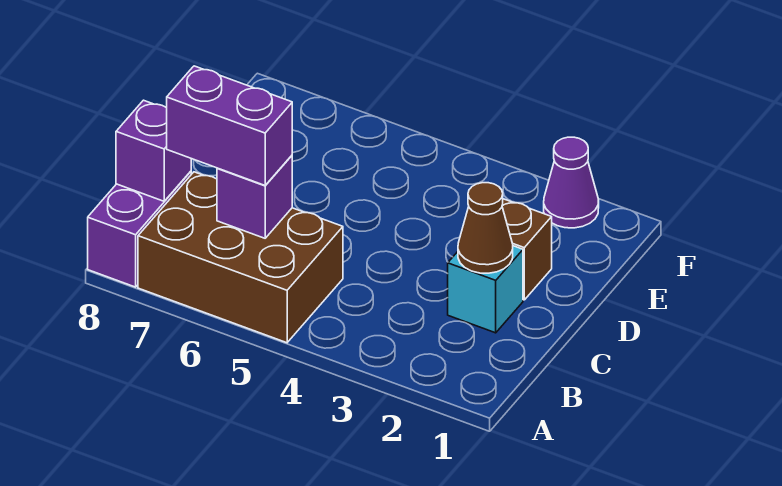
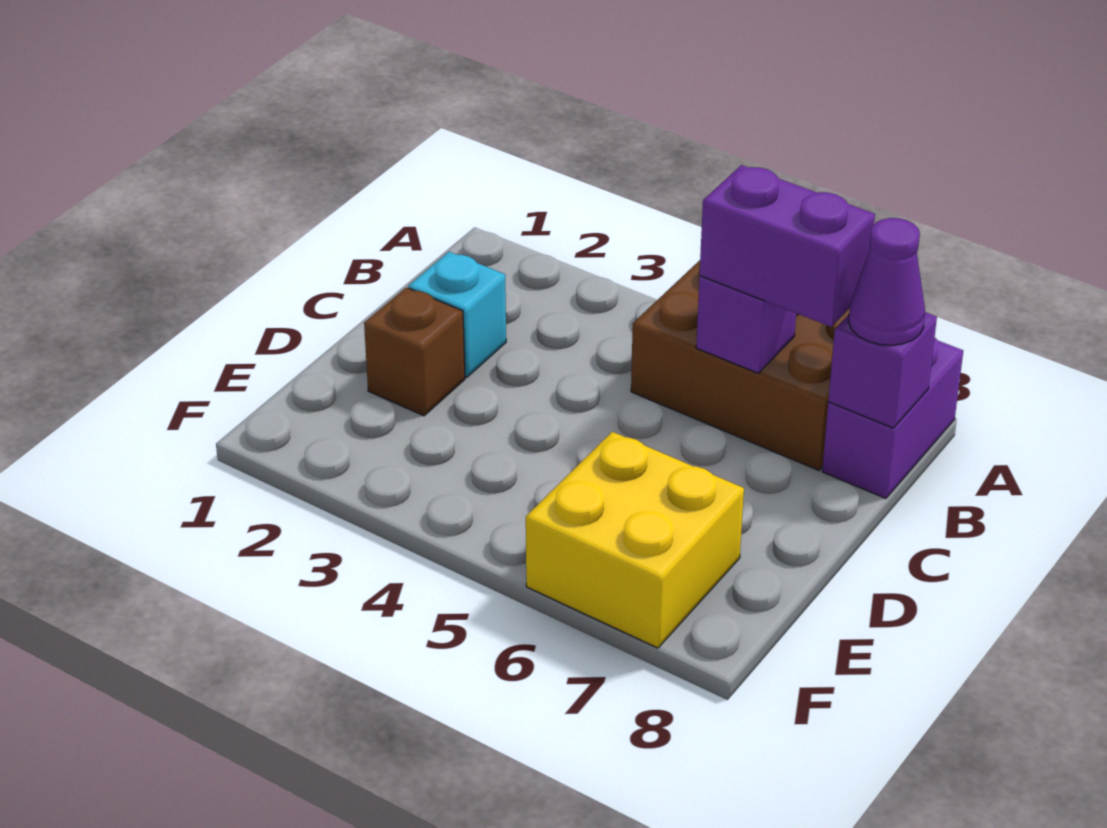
brown 1x1 cone [458,183,513,273] -> none
none -> yellow 2x2 brick [526,432,744,648]
purple 1x1 cone [544,137,599,228] -> purple 1x1 cone moved to [849,218,925,345]

